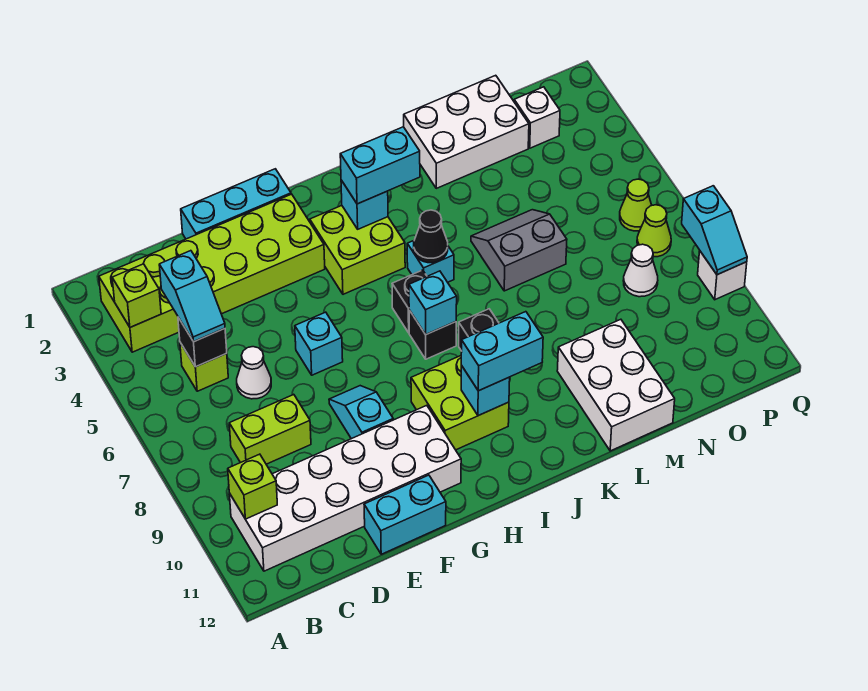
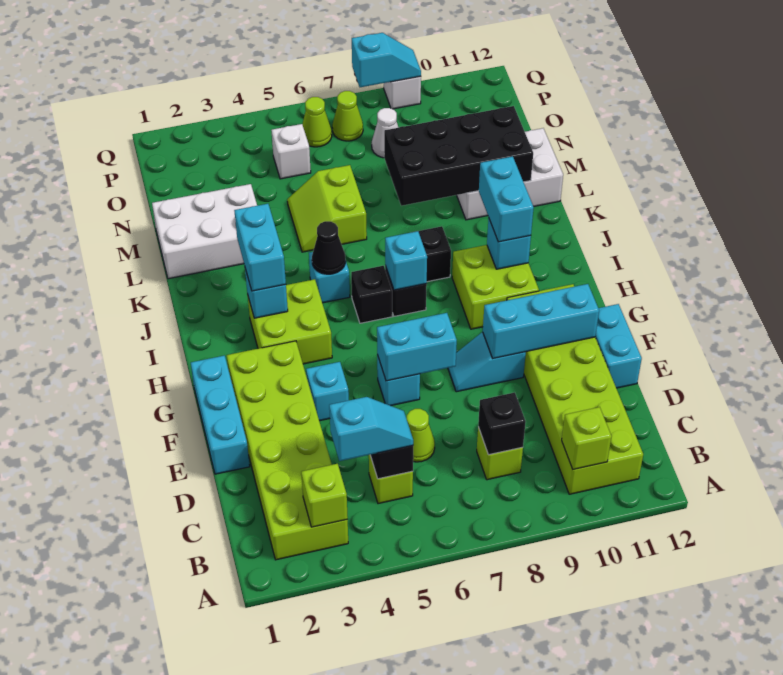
white 2x6 brick [229,405,461,571] -> lime 2x6 brick [507,284,643,494]
lime 1x2 brick [229,395,311,464] -> lime 1x1 brick [477,427,523,480]
none -> black 1x1 brick [478,392,526,455]
white 1x1 cone [237,347,271,399] -> lime 1x1 cone [407,409,435,462]
none -> cyan 1x1 brick [306,362,349,421]
none -> cyan 1x2 brick [377,313,457,381]
none -> cyan 1x3 brick [483,284,599,358]
white 2x3 brick [404,75,529,188] -> white 2x3 brick turned to [152,184,257,279]
grey 2x2 slope [471,210,567,291] -> lime 2x2 slope [287,165,367,252]
none -> black 2x4 brick [384,106,533,206]
white 1x1 brick [514,87,560,148] -> white 1x1 brick moved to [271,124,311,179]

